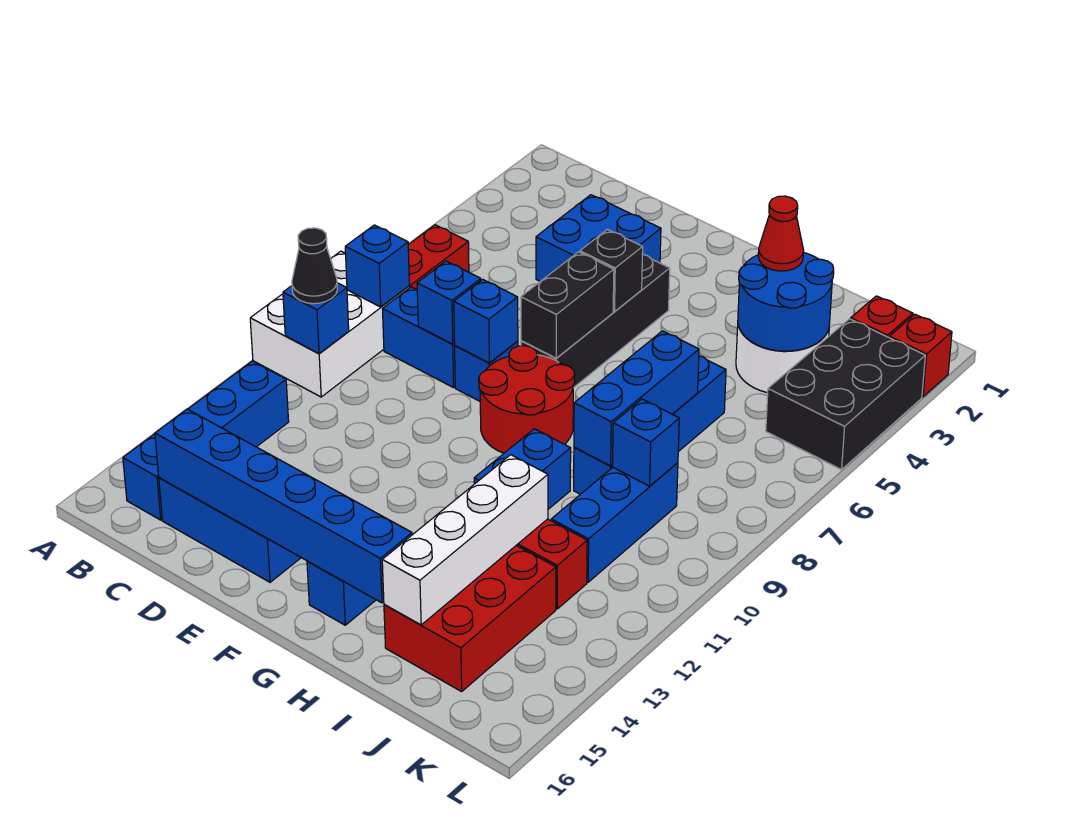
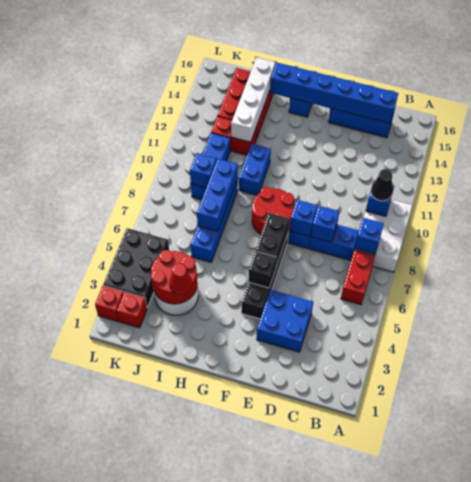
blue 1x4 brick [123,361,289,520] -> none
blue 2x2 round brick [738,253,834,351] -> red 2x2 round brick [151,250,198,304]

